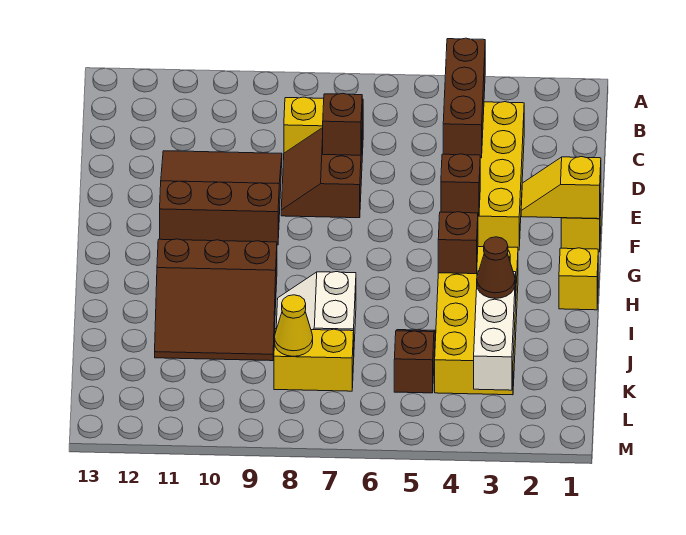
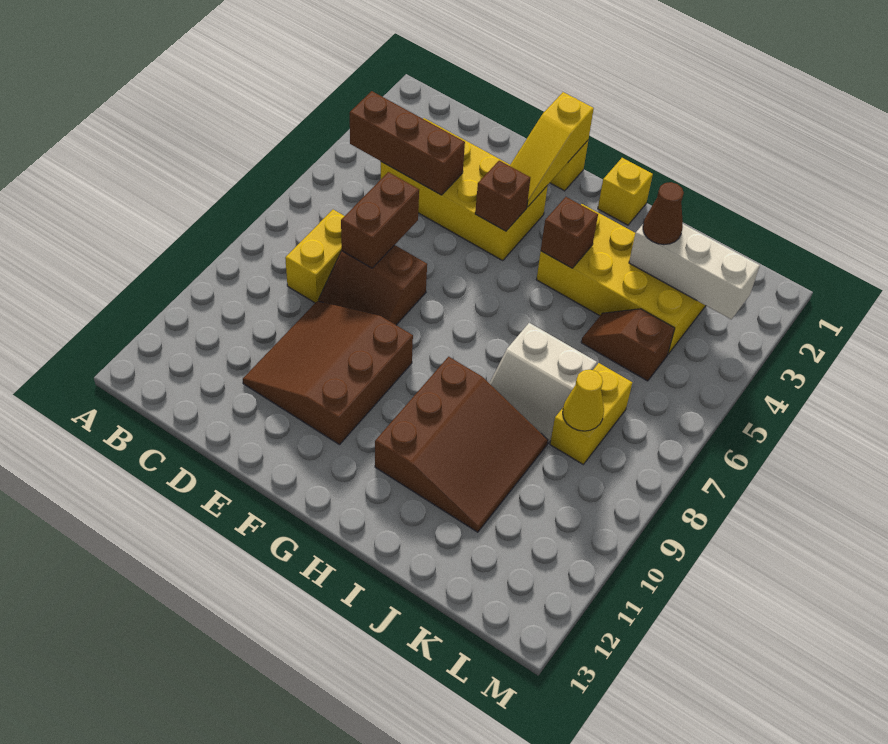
brown 1x1 brick [323,93,362,155] -> brown 1x2 brick [341,172,419,268]
yellow 1x2 slope [521,157,601,219] -> yellow 1x3 slope [510,92,594,207]

